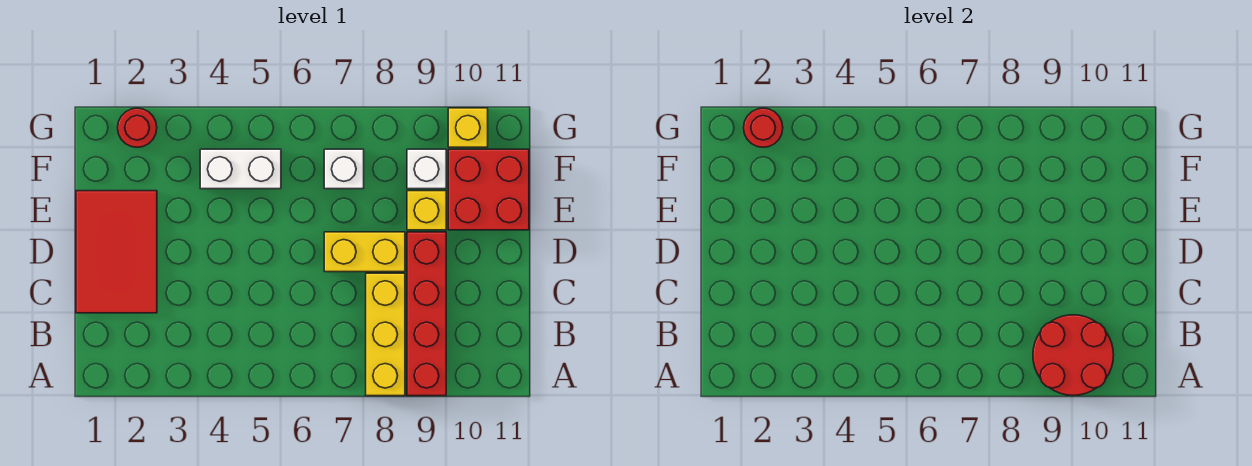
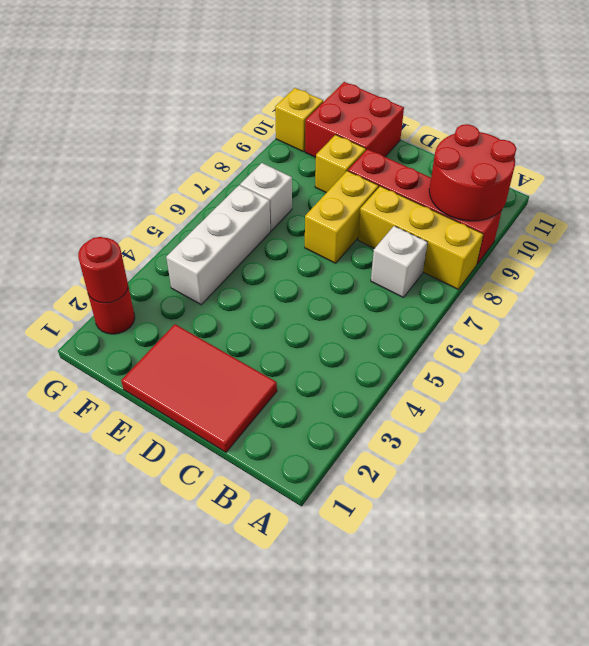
white 1x2 brick [200,149,281,189] -> white 1x3 brick [166,185,270,305]
white 1x1 brick [407,149,446,189] -> white 1x1 brick moved to [371,226,428,298]

